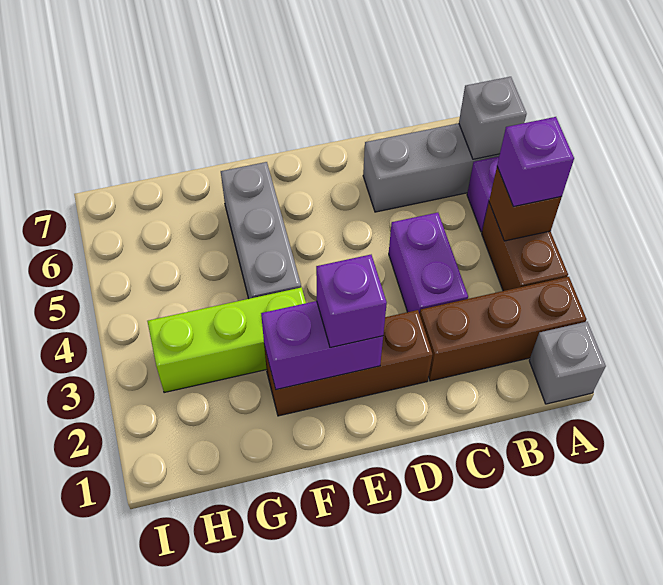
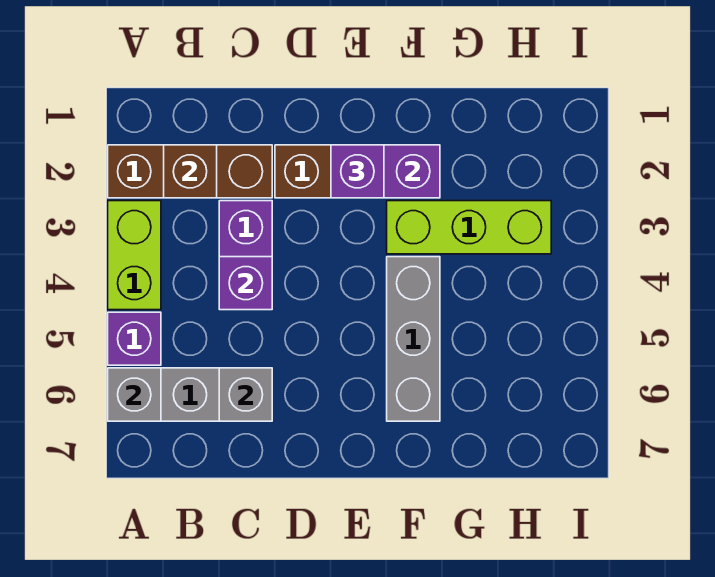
grey 1x1 brick [529,322,606,404] -> grey 1x1 brick moved to [219,368,272,421]
brown 1x2 brick [482,203,568,291] -> lime 1x2 brick [108,201,161,310]
brown 1x1 brick [489,167,562,241] -> brown 1x1 brick moved to [164,145,217,198]
purple 1x1 brick [497,117,574,207] -> purple 1x1 brick moved to [219,257,272,310]

